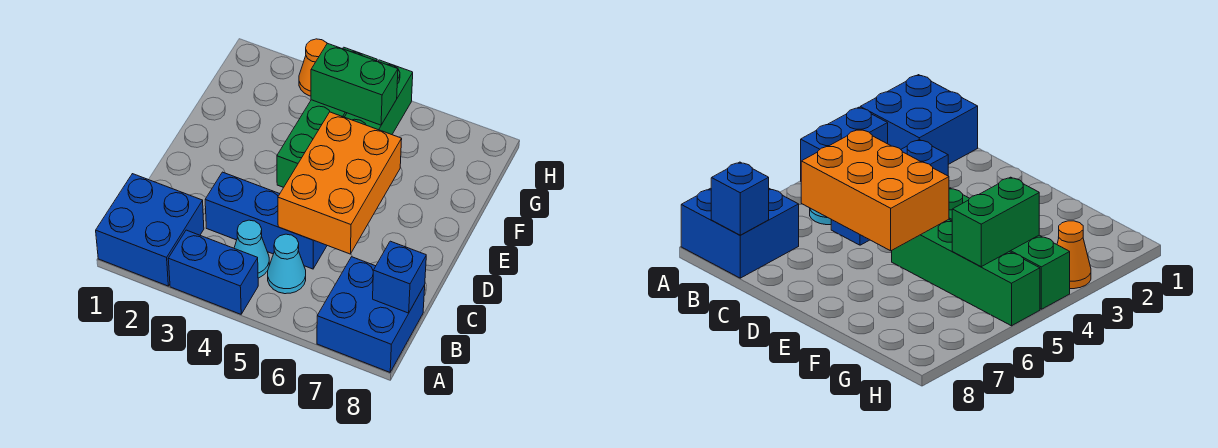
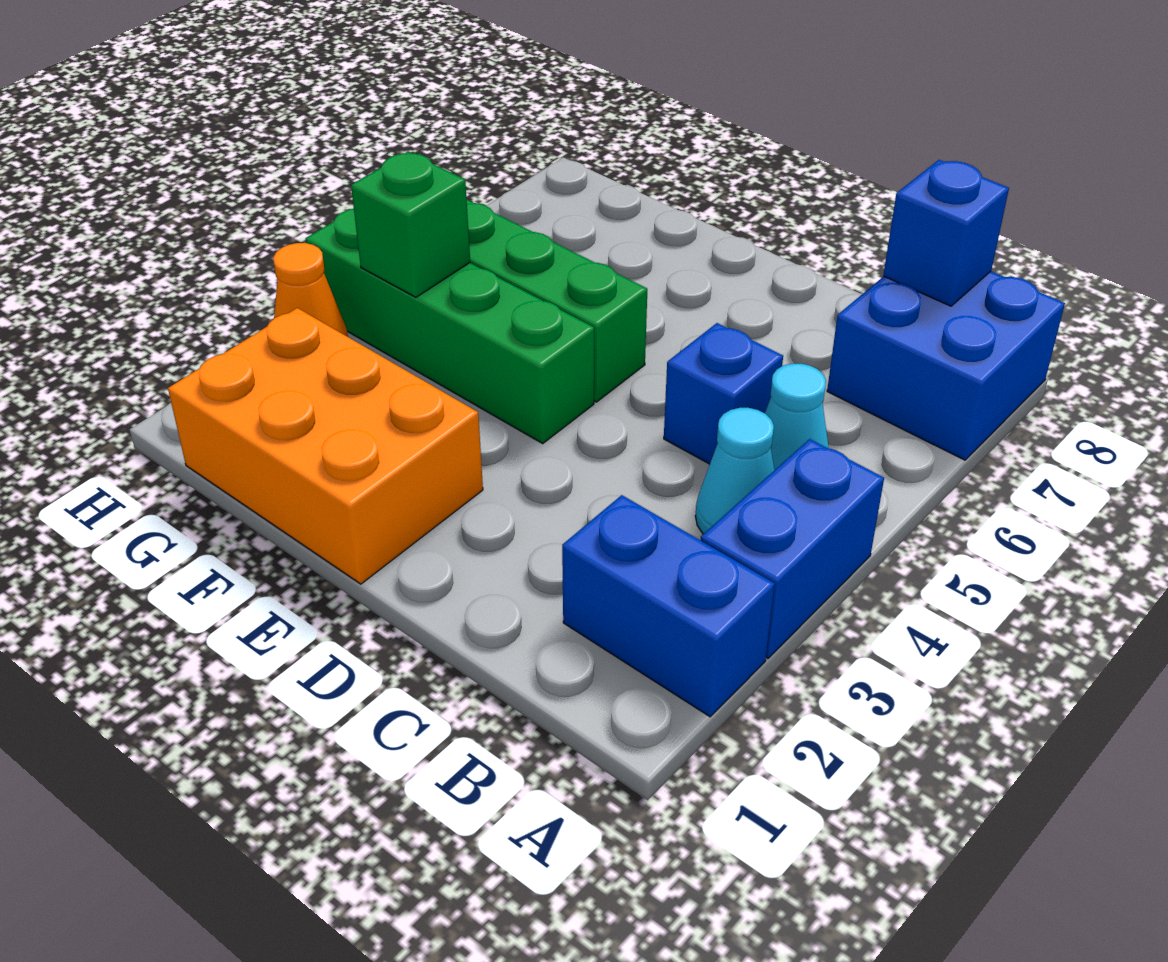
blue 2x2 brick [96,174,204,286] -> blue 1x2 brick [562,495,775,717]
blue 1x3 brick [205,172,327,269] -> blue 1x1 brick [664,323,783,464]
orange 2x3 brick [278,112,402,254] -> orange 2x3 brick moved to [168,308,483,584]
green 1x2 brick [311,44,398,125] -> green 1x1 brick [351,152,470,297]

